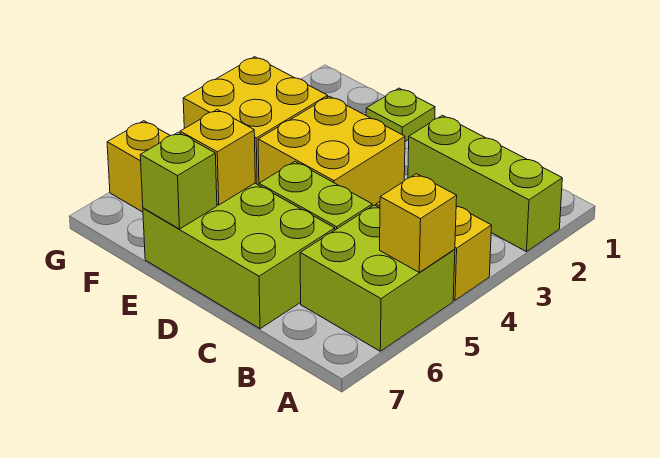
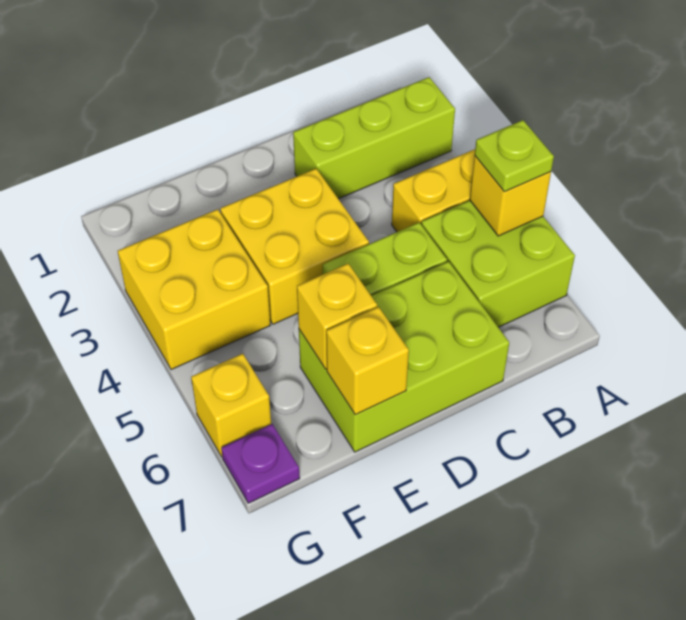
lime 1x1 plate [366,88,435,142] -> lime 1x1 plate moved to [475,120,554,192]
lime 1x1 brick [140,132,217,229] -> yellow 1x1 brick [326,307,409,415]
none -> purple 1x1 plate [221,424,300,503]

